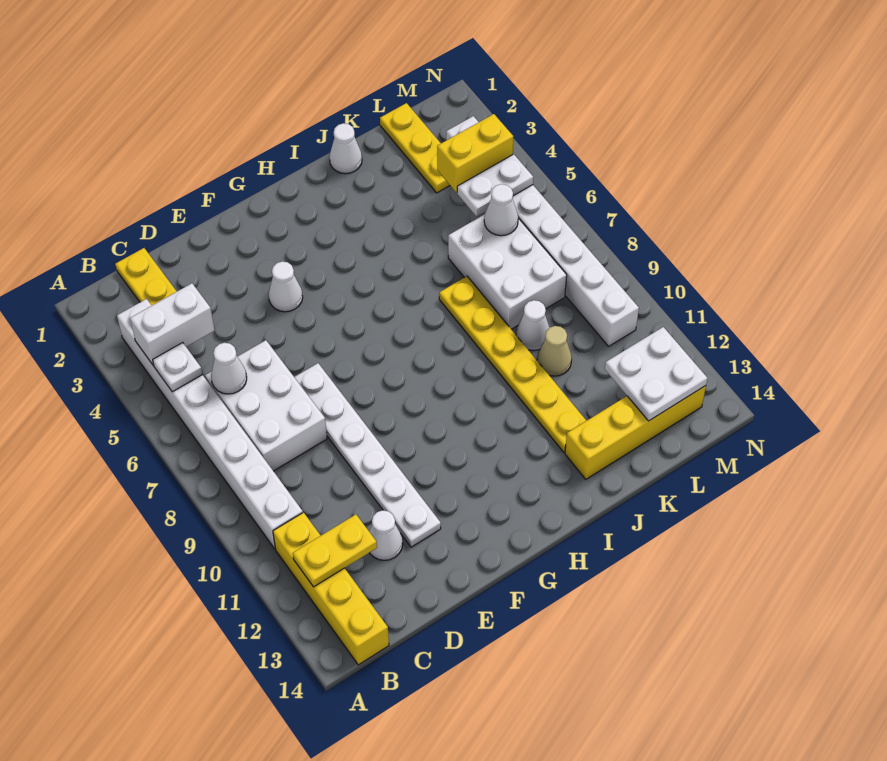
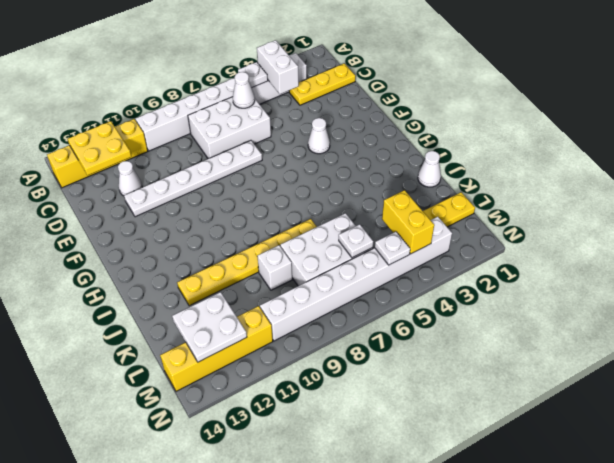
yellow 1x2 plate [293,515,377,587] -> yellow 2x2 plate [68,121,131,175]
yellow 1x4 brick [565,386,706,479] -> yellow 1x4 brick turned to [160,306,273,391]
white 1x1 cone [516,300,549,351] -> white 1x1 brick [257,245,292,290]
tan 1x1 cone [537,326,572,376] -> none
white 1x2 plate [457,154,533,216] -> white 1x1 plate [375,232,410,265]
white 1x1 cone [484,184,518,236] -> white 1x1 plate [339,224,373,258]

